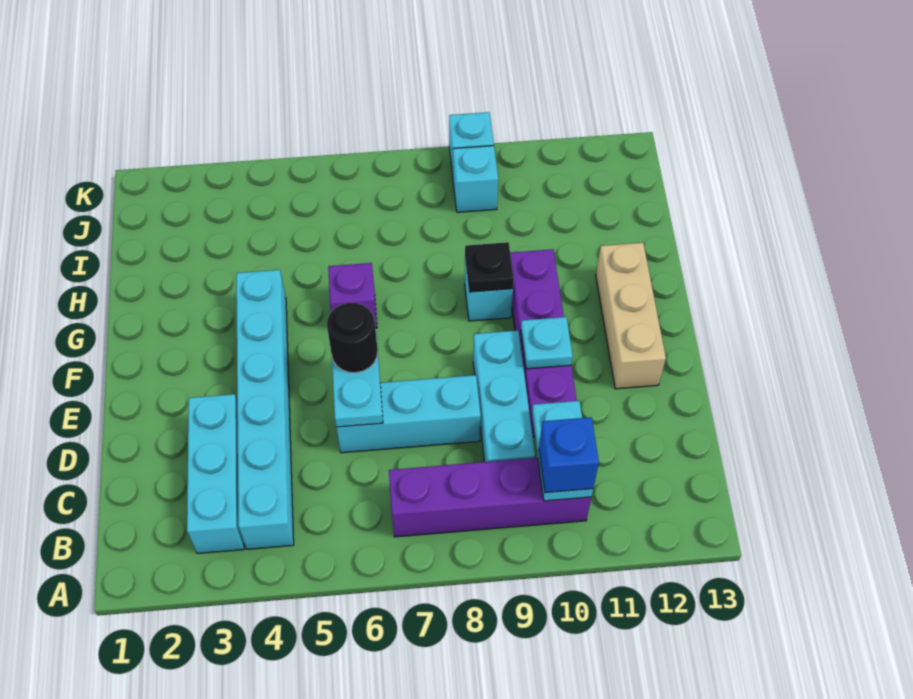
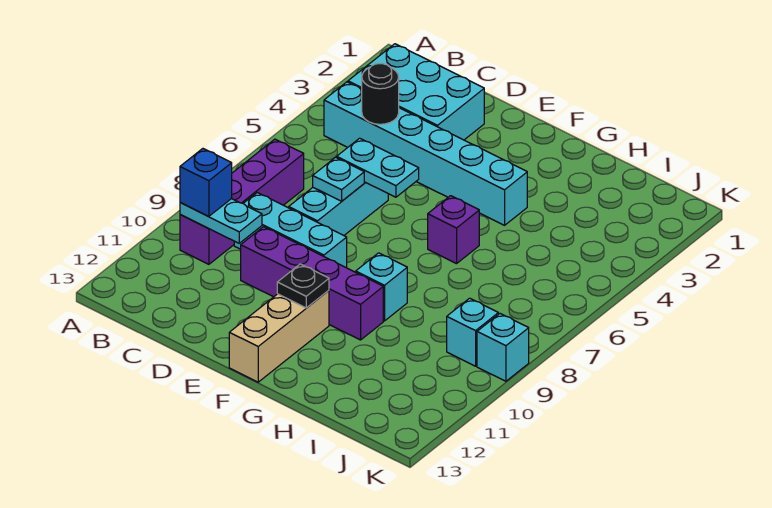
cyan 1x3 brick [187,394,244,553] -> cyan 2x3 brick [348,44,484,140]
black 1x1 round brick [327,303,378,373] -> black 1x1 round brick moved to [362,64,399,124]
cyan 1x1 plate [521,317,573,369] -> cyan 1x1 plate moved to [313,157,364,201]
tan 1x3 brick [596,243,666,389] -> tan 1x3 brick turned to [229,290,329,382]
black 1x1 plate [465,242,514,292] -> black 1x1 plate moved to [277,264,329,308]

